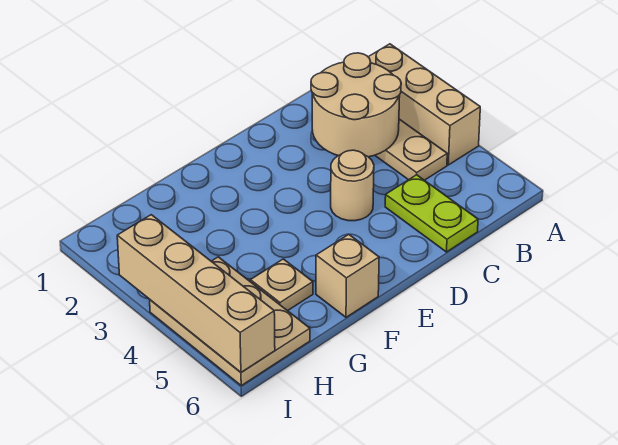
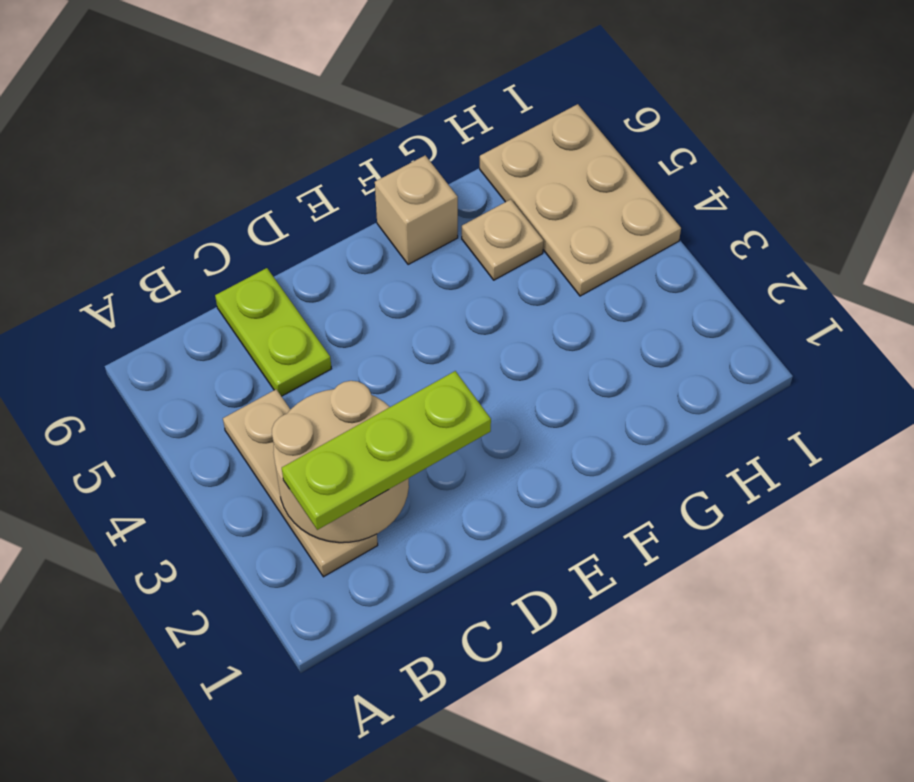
tan 1x3 brick [369,44,480,165] -> none
none -> lime 1x3 plate [282,371,491,530]
tan 1x1 round brick [331,150,374,221] -> none
tan 1x4 brick [117,215,275,372] -> none

